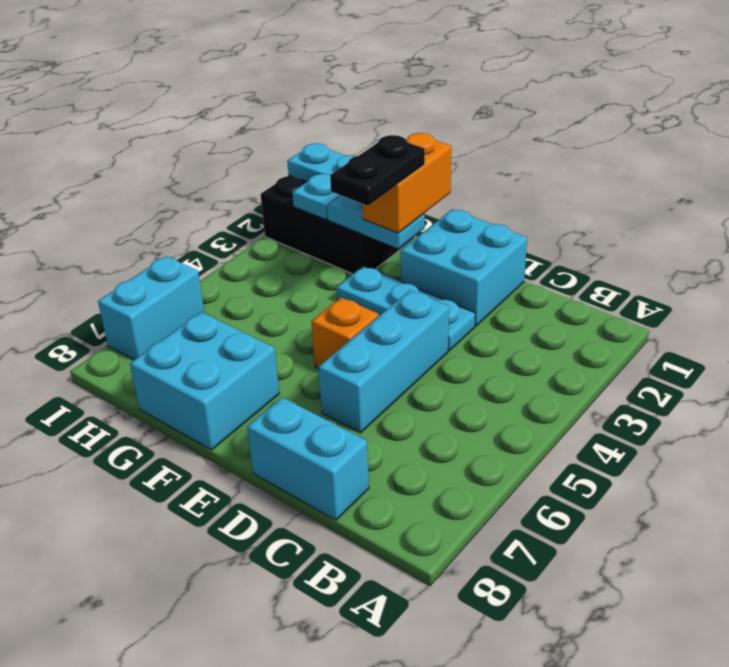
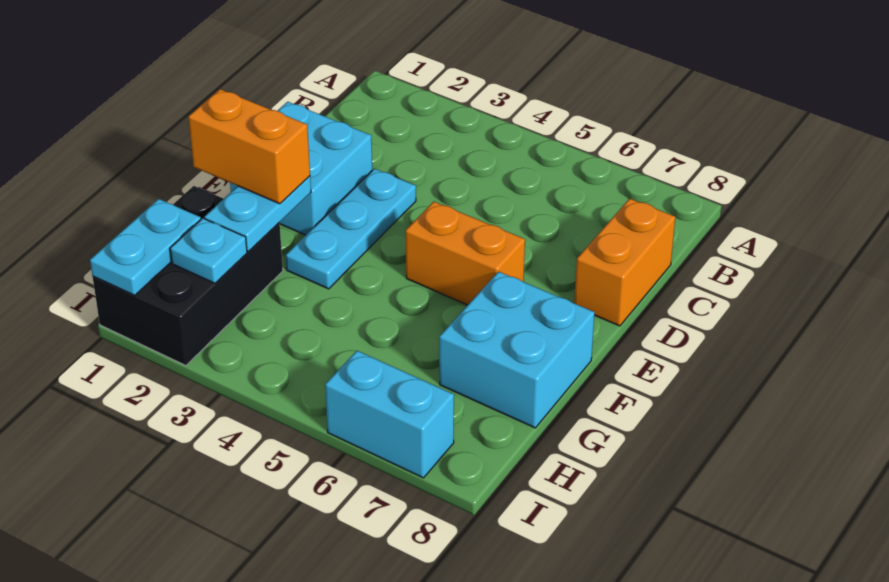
cyan 1x2 brick [247,397,369,520] -> orange 1x2 brick [574,199,675,326]
cyan 1x3 brick [318,290,449,433] -> none
orange 1x1 brick [311,297,379,368] -> orange 1x2 brick [405,202,525,305]
black 1x2 plate [330,135,425,206] -> none

